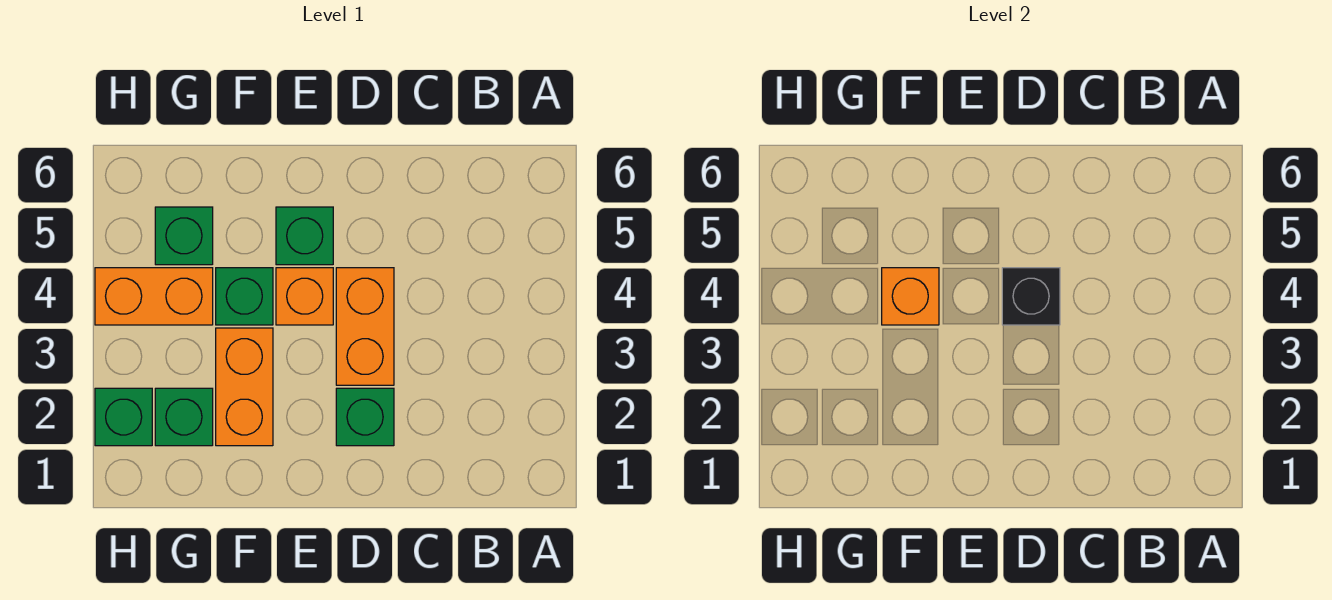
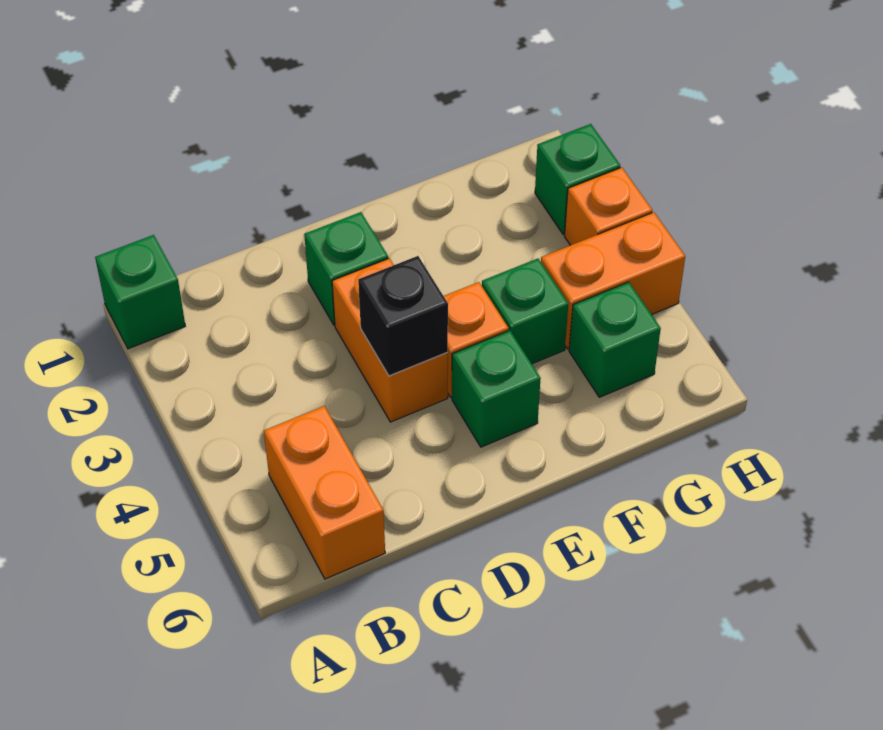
orange 1x2 brick [216,328,273,446] -> orange 1x2 brick moved to [264,406,385,579]
orange 1x1 brick [882,268,939,325] -> orange 1x1 brick moved to [564,167,652,245]
green 1x1 brick [155,388,213,446] -> green 1x1 brick moved to [95,235,185,349]

